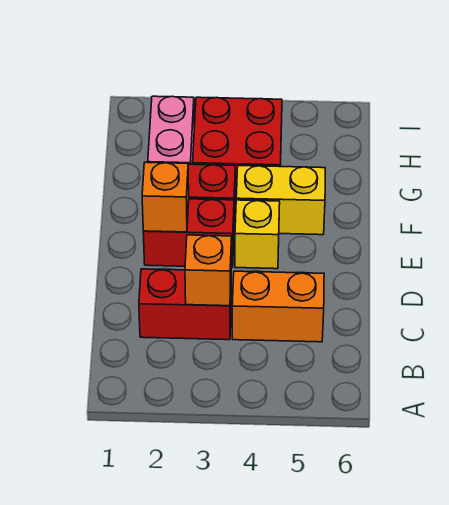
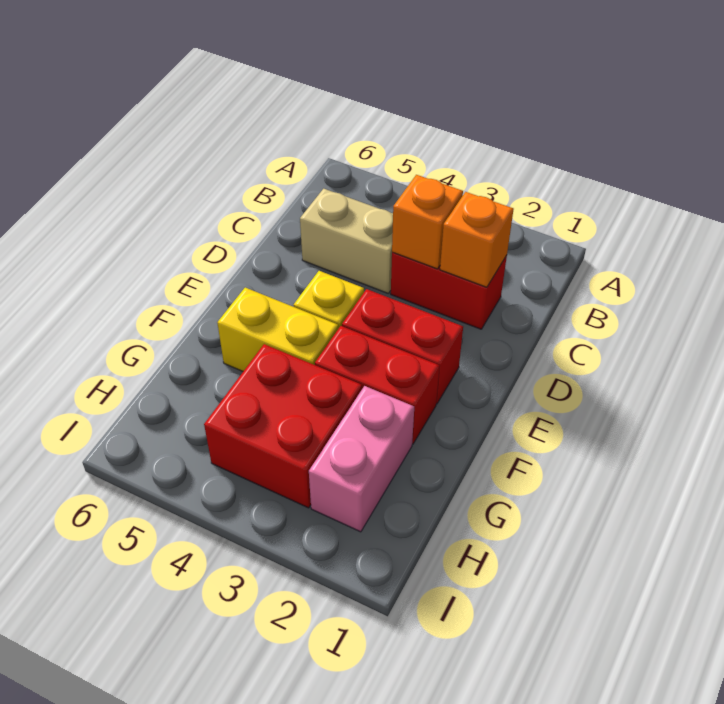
orange 1x2 brick [232,271,324,342] -> tan 1x2 brick [300,189,393,294]
orange 1x1 brick [142,162,189,232] -> orange 1x1 brick moved to [440,192,514,287]

